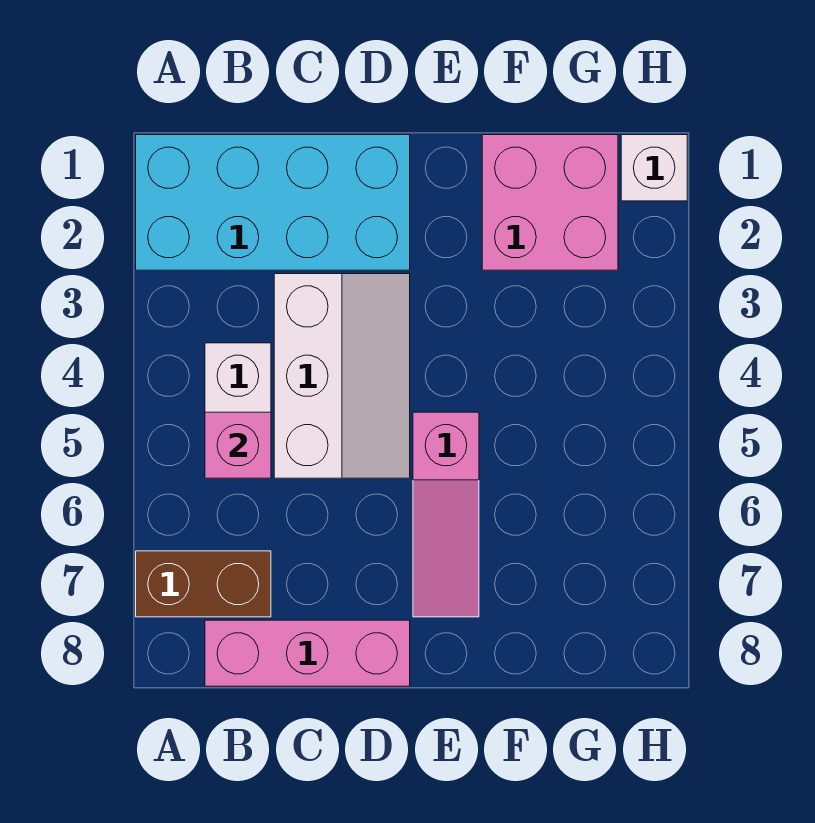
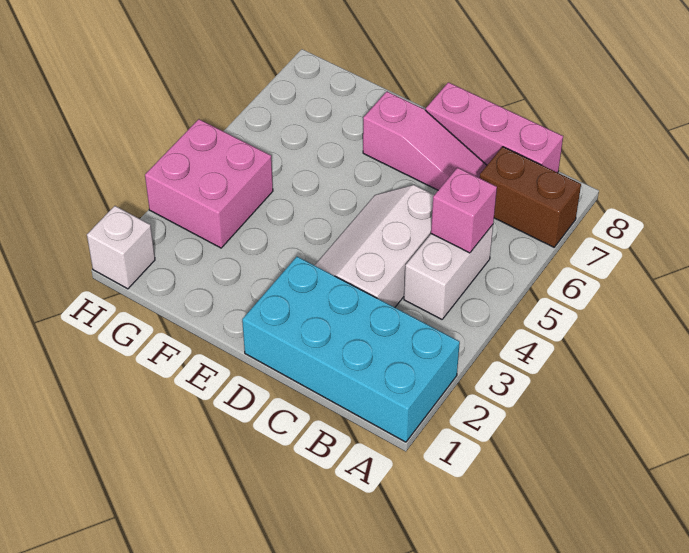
pink 1x3 slope [413,412,479,617] -> pink 1x3 slope turned to [363,91,487,190]
pink 2x2 brick [482,135,618,270] -> pink 2x2 brick moved to [145,119,273,248]

